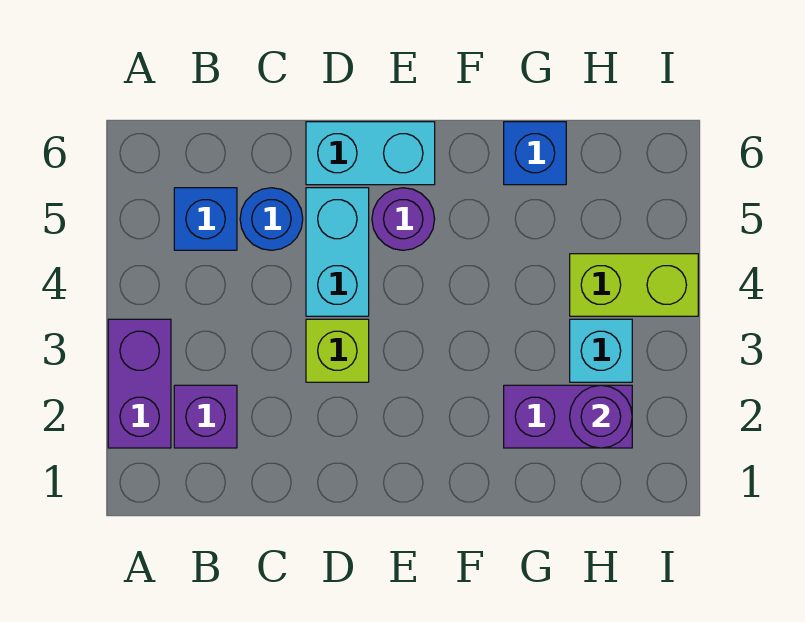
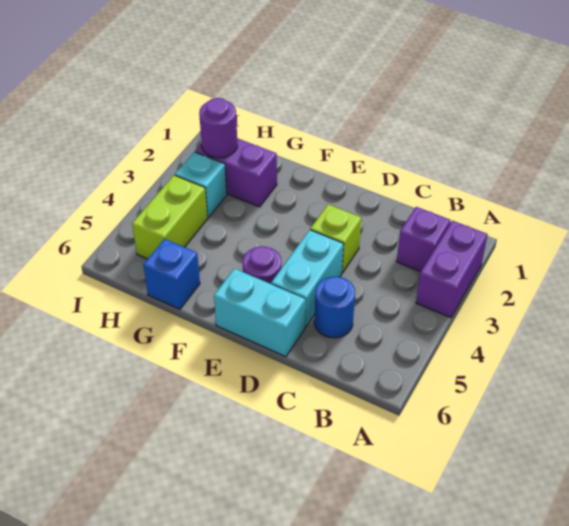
blue 1x1 brick [174,188,237,250] -> none
lime 1x2 brick [570,254,698,316] -> lime 1x2 brick turned to [132,175,208,259]

